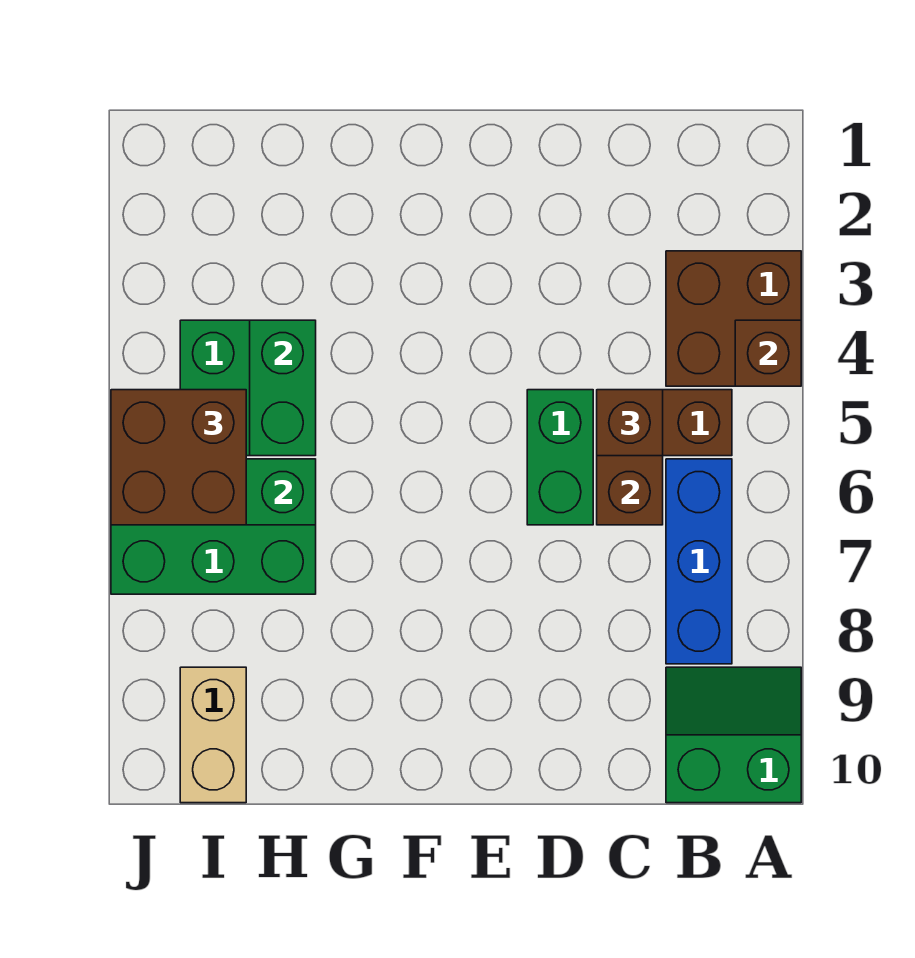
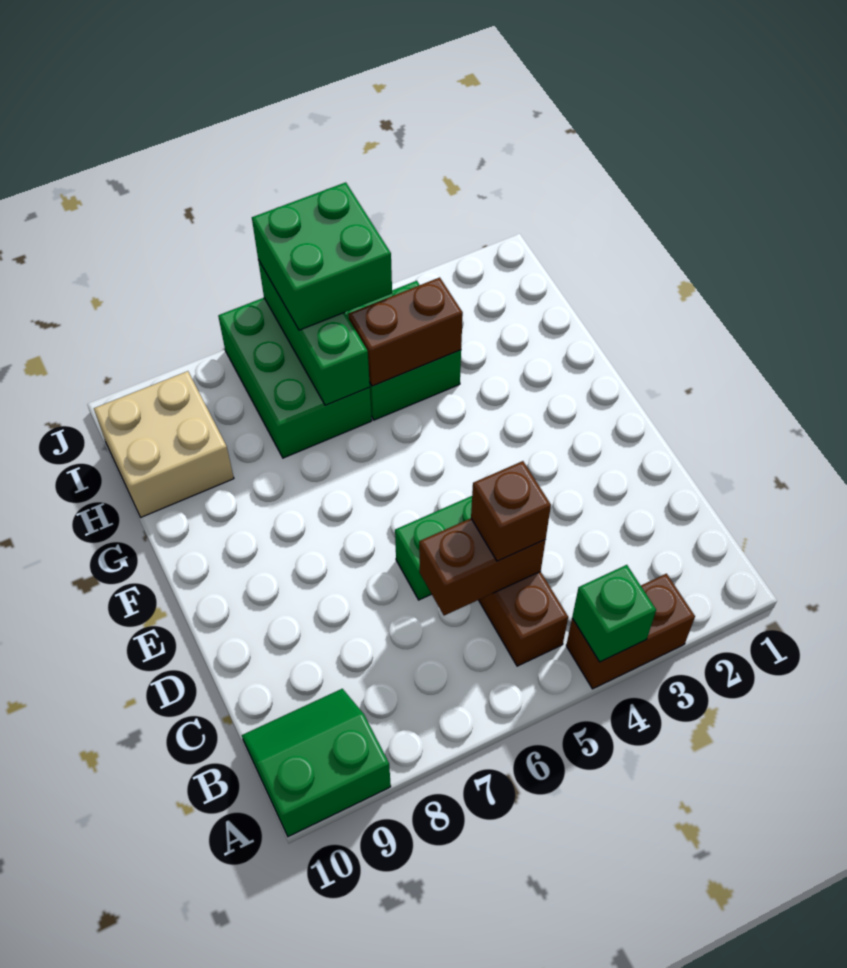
brown 2x2 brick [666,251,801,386] -> brown 1x2 brick [566,574,695,689]
brown 1x1 brick [735,320,801,386] -> green 1x1 brick [572,565,656,662]
green 2x2 slope [666,667,801,803] -> green 2x2 slope turned to [242,689,391,837]
blue 1x3 brick [666,459,732,664] -> none
green 1x2 brick [250,320,316,456] -> brown 1x2 brick [348,277,463,386]
brown 2x2 brick [111,390,246,525] -> green 2x2 brick [252,182,392,330]
tan 1x2 brick [180,667,246,803] -> tan 2x2 brick [94,371,234,517]

